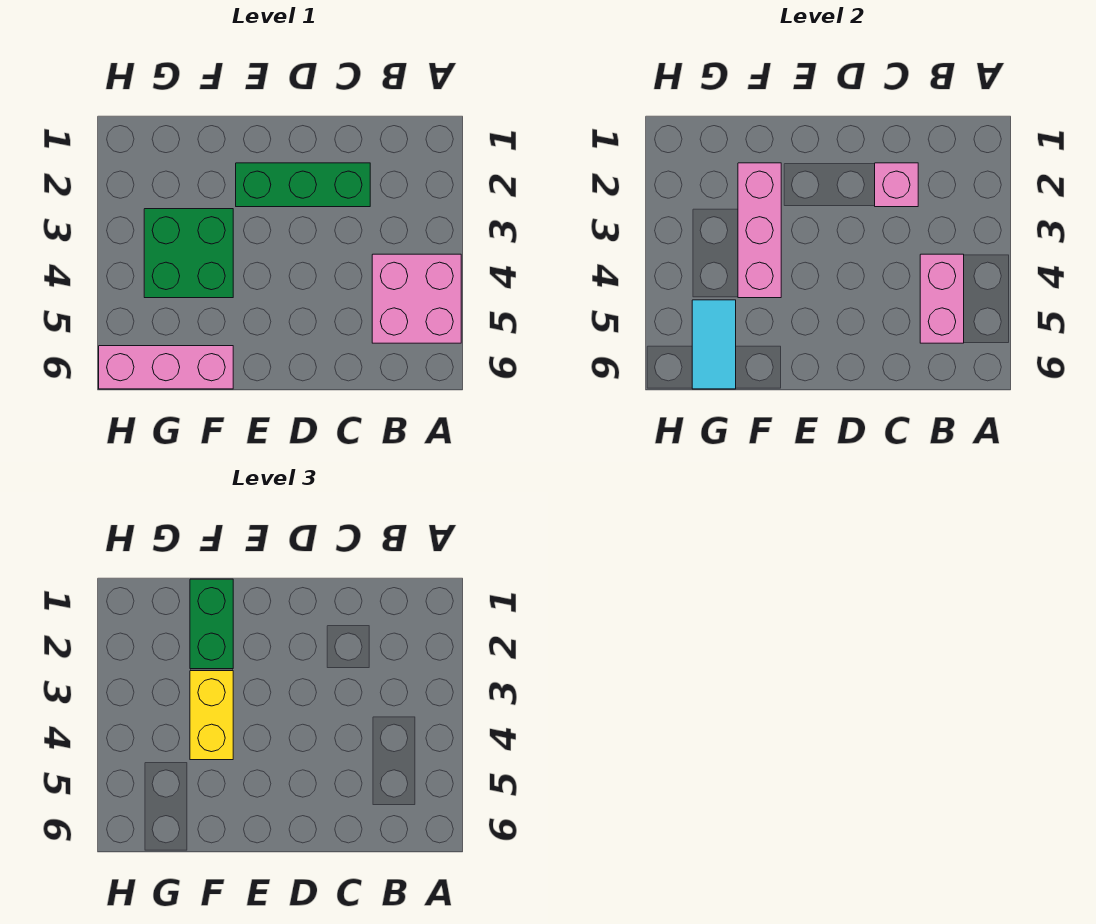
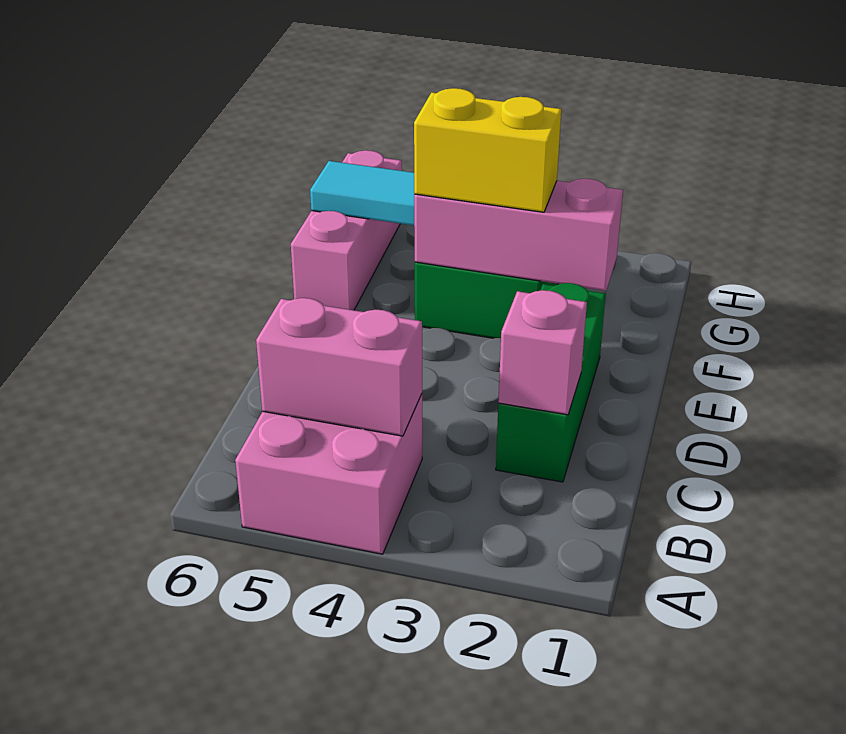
green 1x2 brick [190,579,233,669] -> none

